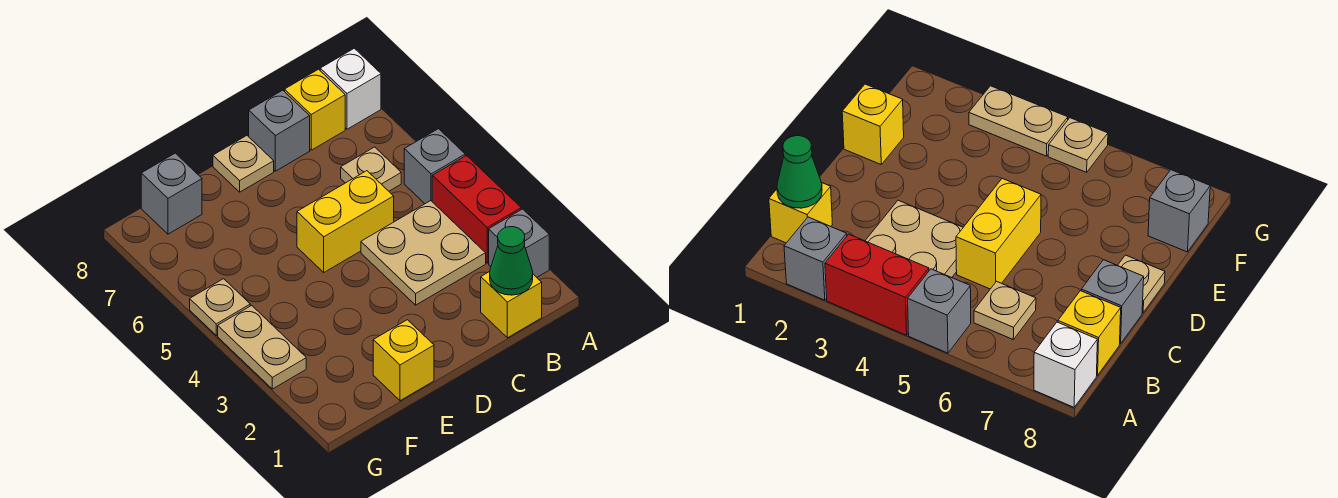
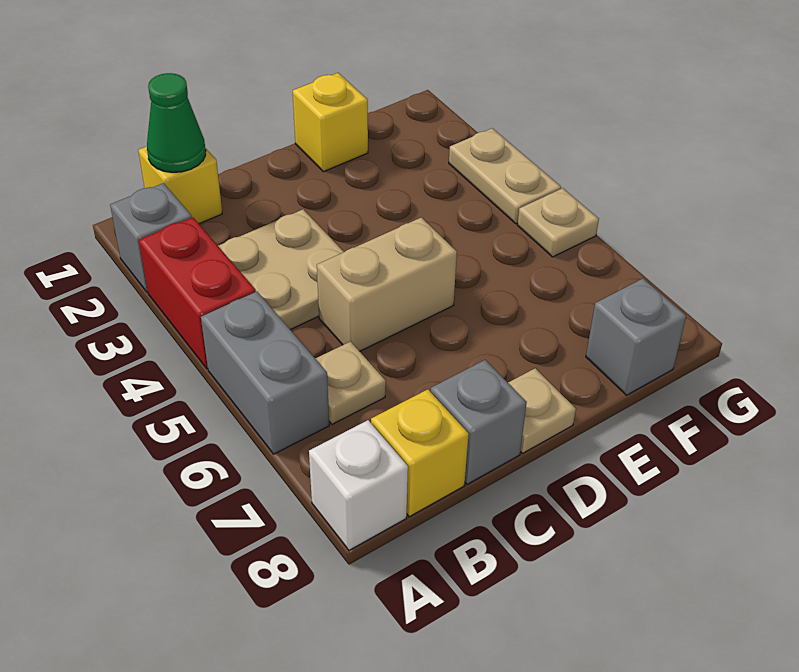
grey 1x1 brick [404,129,465,204] -> grey 1x2 brick [201,292,329,454]
yellow 1x2 brick [297,171,394,272] -> tan 1x2 brick [317,217,457,351]

